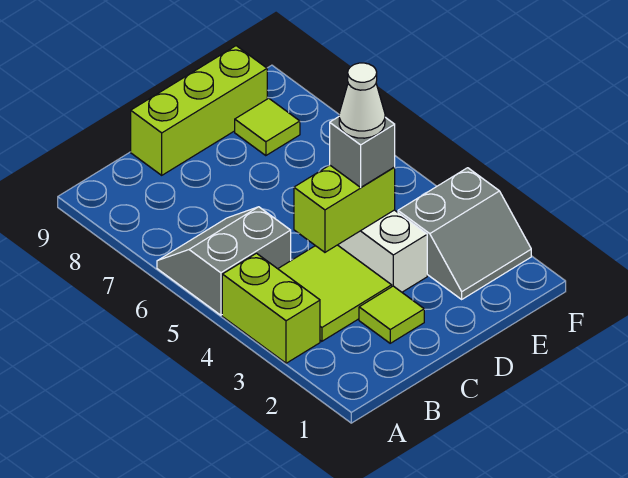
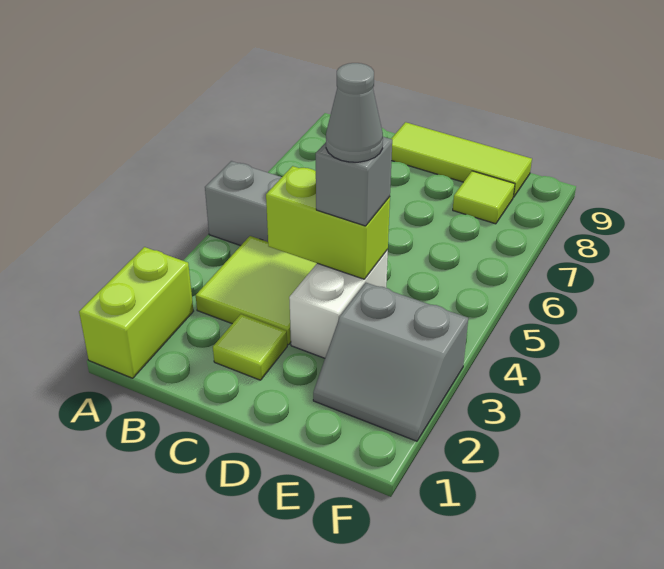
lime 1x2 brick [222,253,320,363] -> lime 1x2 brick moved to [79,247,193,378]
lime 1x3 brick [131,46,267,175] -> lime 1x3 tile [391,122,532,197]
white 1x1 cone [339,63,385,138] -> grey 1x1 cone [326,63,383,162]

